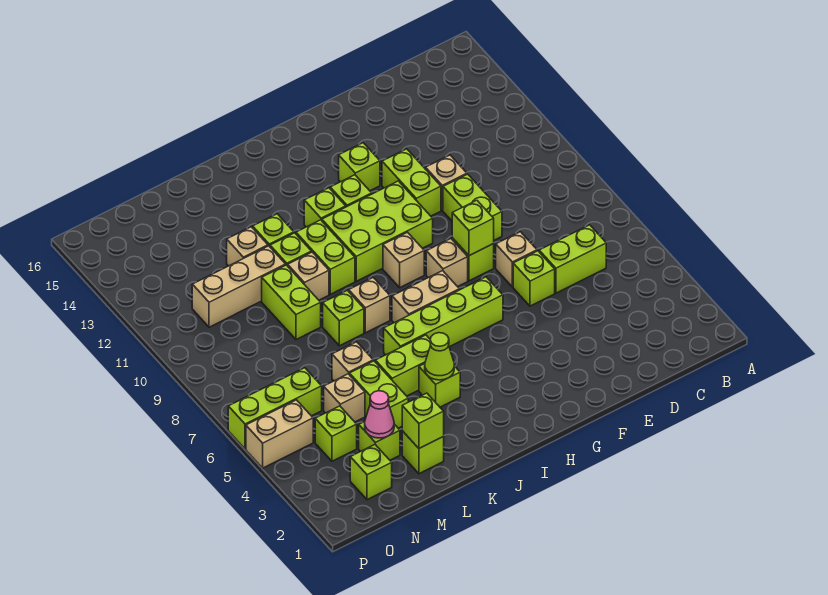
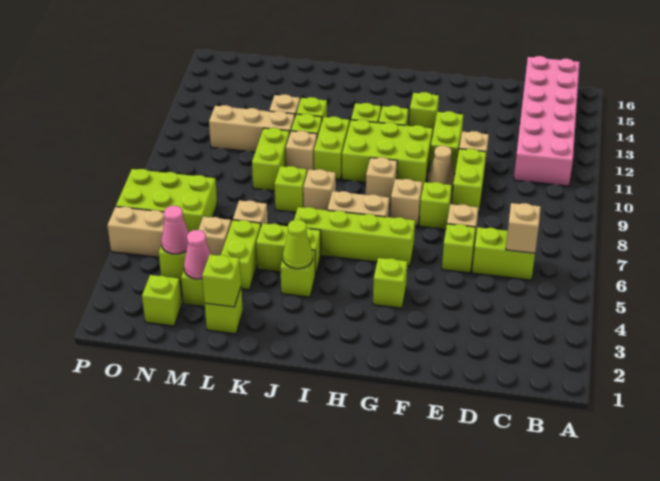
none -> pink 2x6 brick [514,56,580,186]
none -> tan 1x1 brick [506,203,541,253]
lime 1x1 brick [452,200,494,256] -> lime 1x1 brick moved to [373,258,407,308]
none -> tan 1x1 cone [428,146,455,187]
none -> pink 1x1 cone [161,206,189,254]
lime 1x3 brick [228,368,322,449] -> lime 2x3 brick [116,169,217,232]

